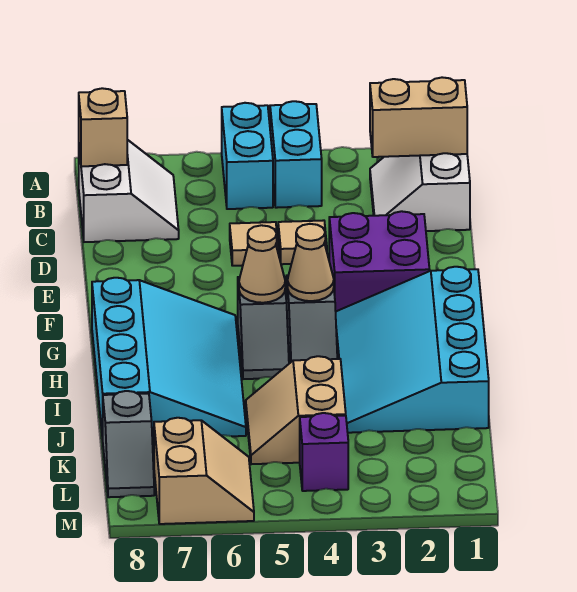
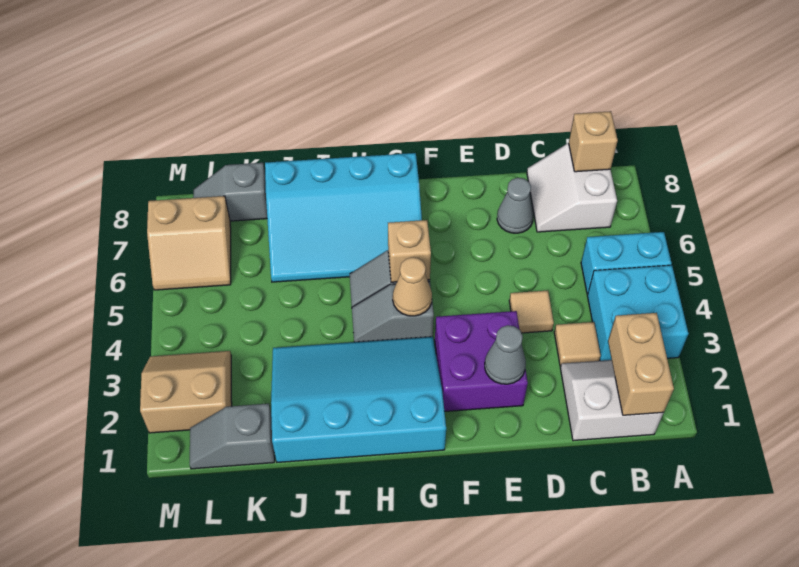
cyan 1x2 brick [270,101,322,208] -> cyan 2x2 brick [587,265,688,361]
white 2x2 slope [79,140,179,242] -> white 2x2 slope turned to [527,143,617,232]
tan 1x1 tile [230,222,278,266] -> tan 1x1 tile moved to [554,322,601,366]
none -> grey 1x1 cone [497,178,533,233]
none -> grey 1x1 cone [485,325,526,384]
tan 1x1 cone [239,225,285,303] -> tan 1x1 brick [388,220,431,282]
tan 2x2 slope [246,356,346,464] -> tan 2x2 slope moved to [140,351,232,433]
none -> grey 1x2 slope [190,404,275,469]
purple 1x1 brick [300,413,348,491] -> none

